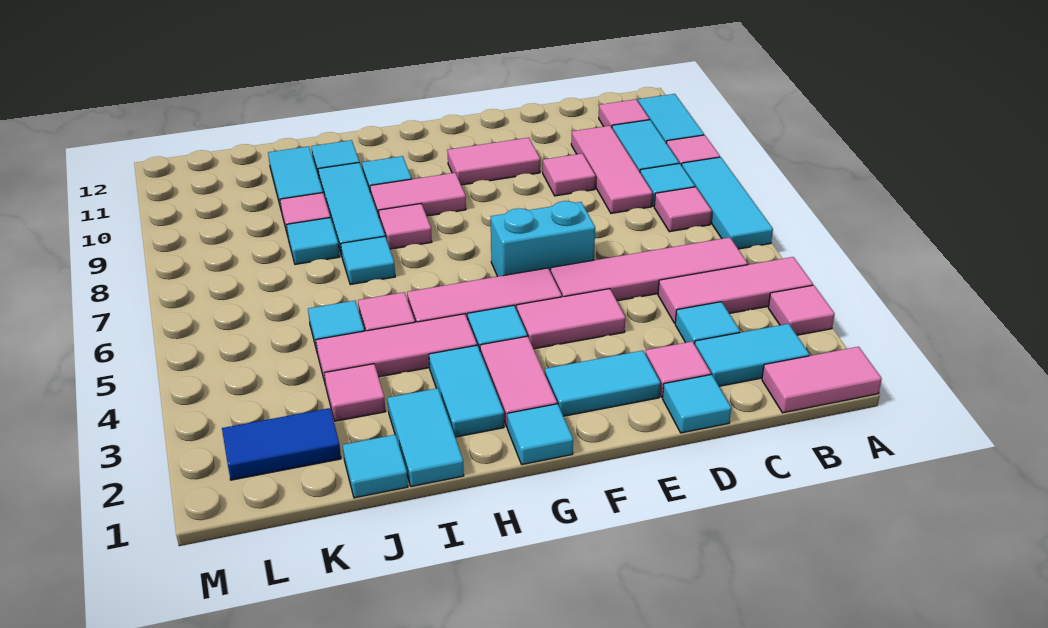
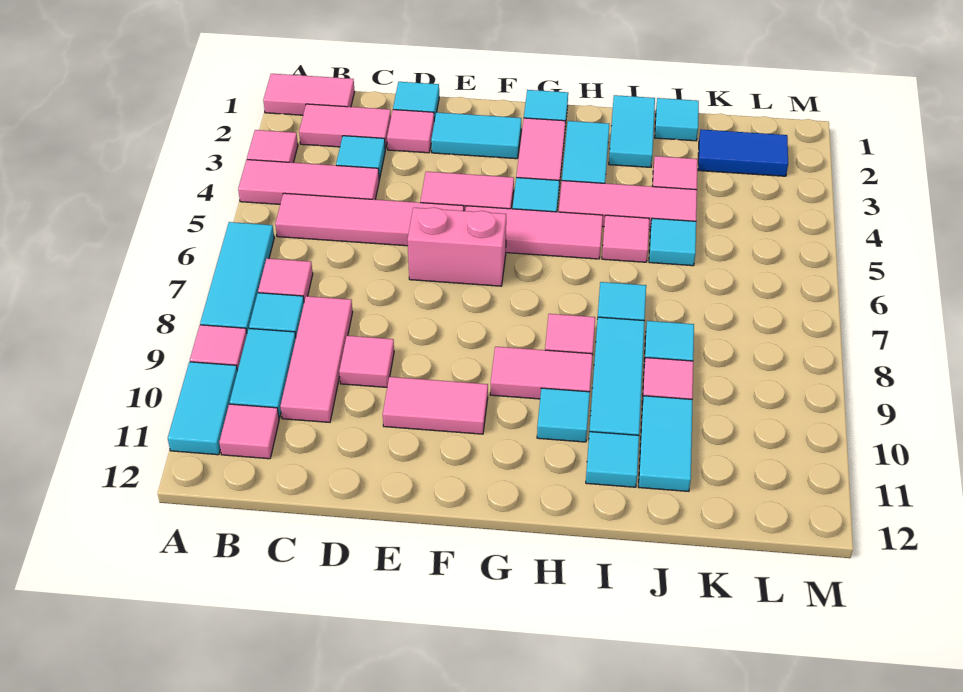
cyan 1x2 tile [695,324,809,386] -> pink 1x2 tile [299,104,391,150]
cyan 1x2 brick [491,201,595,276] -> pink 1x2 brick [407,207,506,286]

